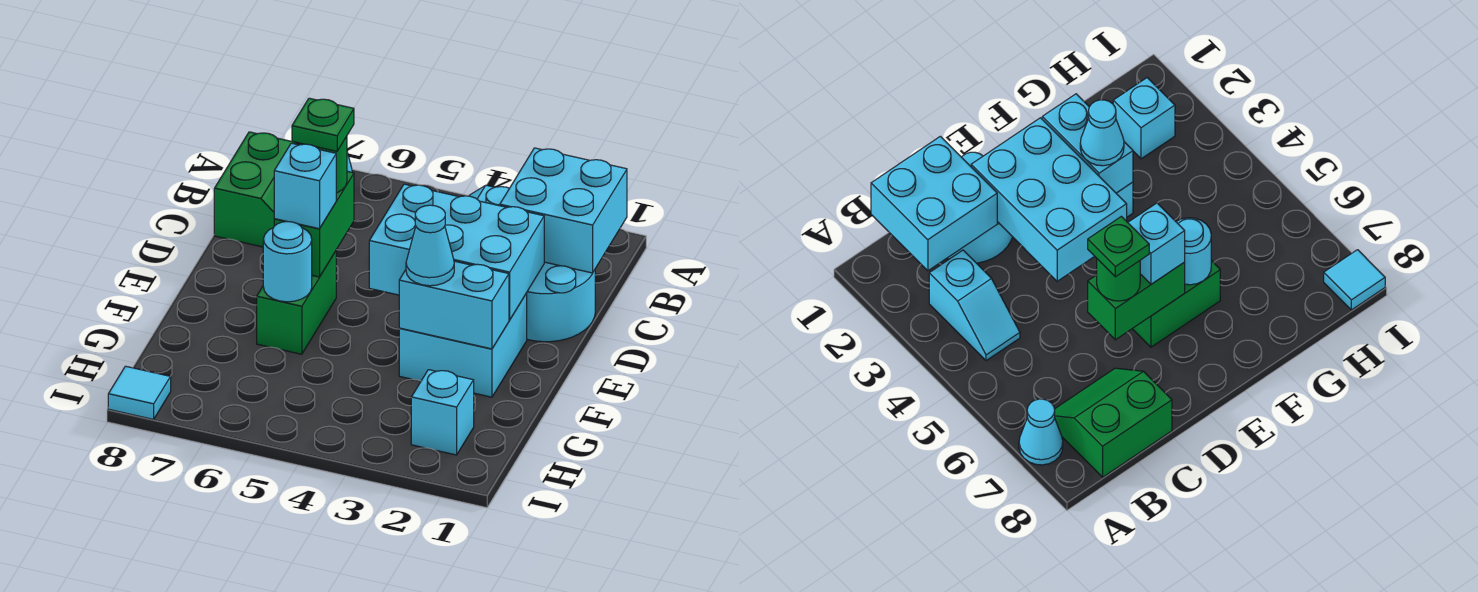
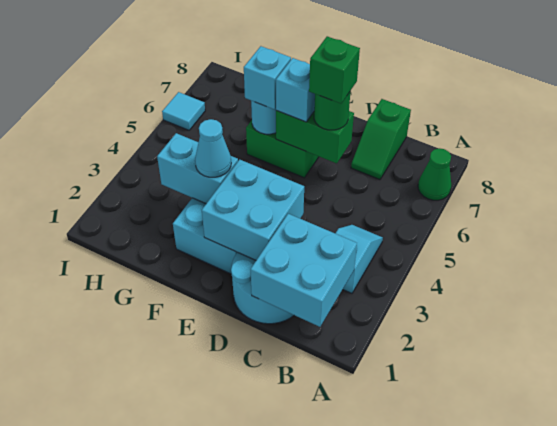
cyan 1x1 cone [1019,399,1063,465] -> green 1x1 cone [418,148,451,200]
green 2x2 slope [214,132,297,247] -> green 1x2 slope [351,99,411,180]
cyan 2x3 brick [369,184,544,320] -> cyan 2x2 brick [202,159,304,260]
green 1x1 plate [292,98,354,151] -> green 1x1 brick [309,36,360,104]
cyan 1x2 brick [399,261,509,349] -> cyan 1x2 brick turned to [157,133,238,204]
cyan 1x1 brick [411,370,474,455] -> cyan 1x1 brick moved to [244,46,291,109]
cyan 1x1 tile [108,366,171,419] -> cyan 1x1 tile moved to [162,92,205,130]

